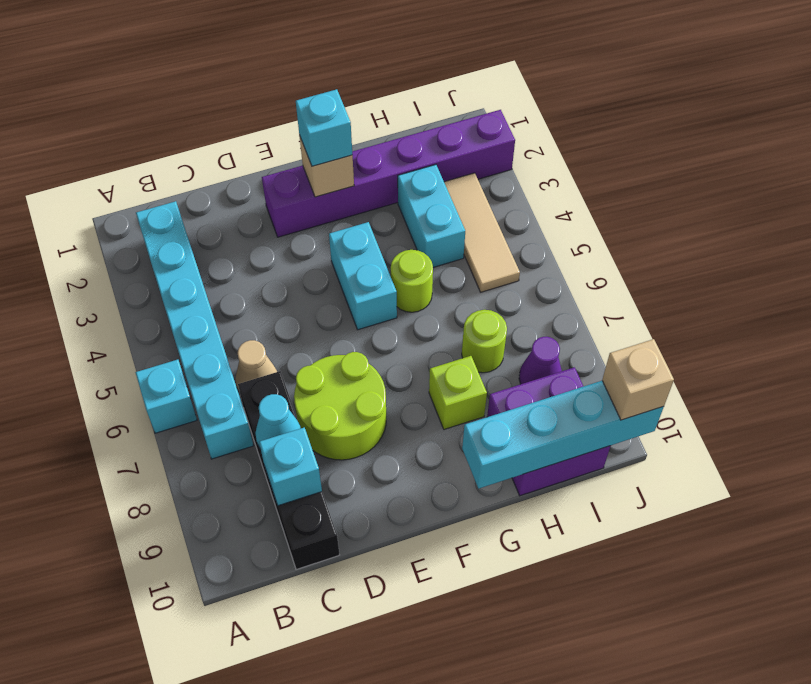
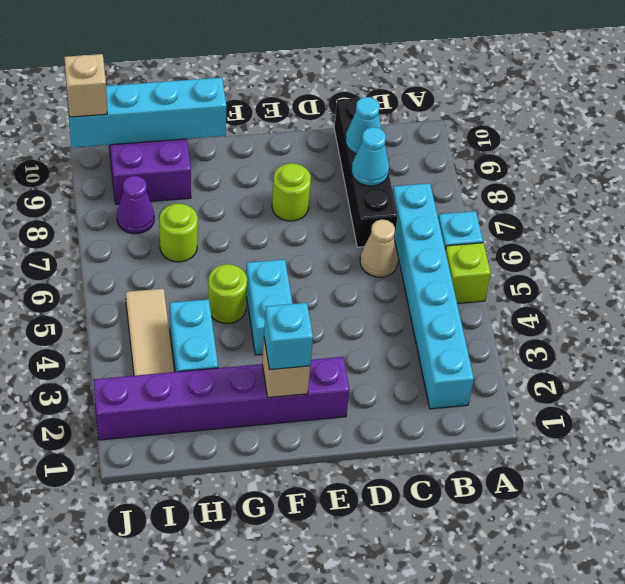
cyan 1x1 brick [259,428,322,506] -> cyan 1x1 cone [346,97,382,154]
lime 2x2 round brick [294,352,386,460] -> lime 1x1 round brick [272,163,311,221]
lime 1x1 brick [429,356,487,429] -> lime 1x1 brick moved to [445,243,491,304]

